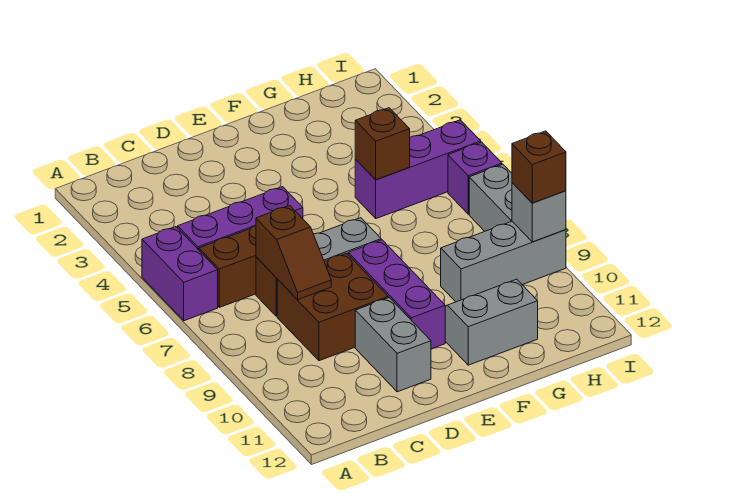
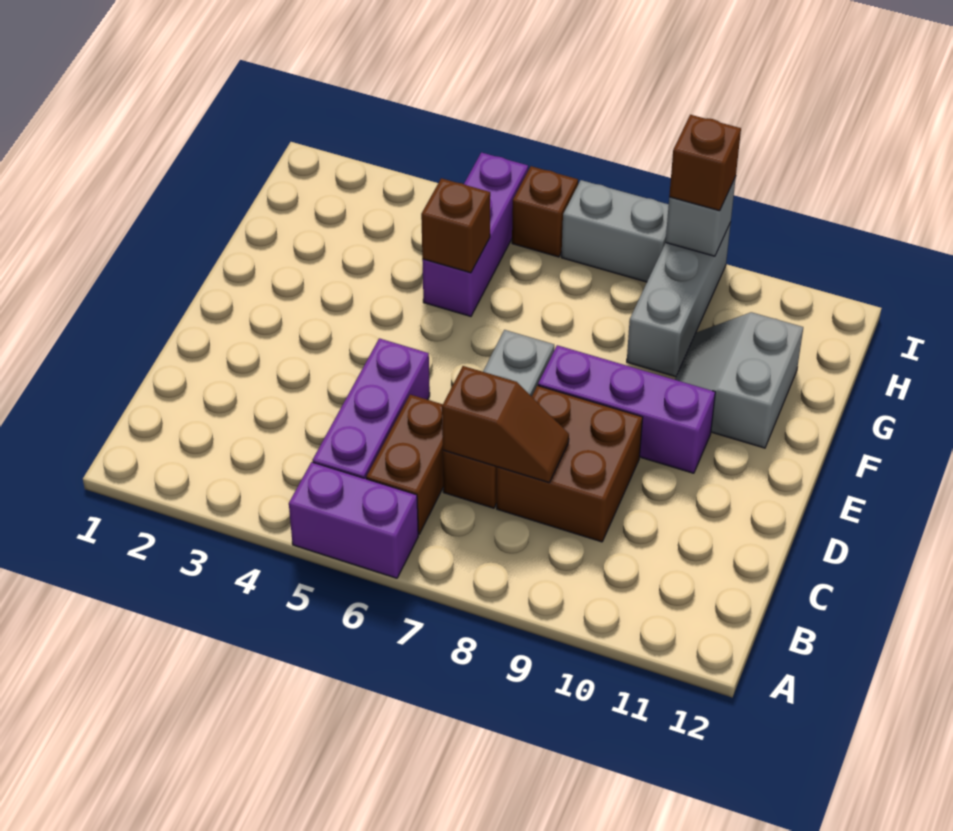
grey 1x2 brick [355,298,431,392] -> none
purple 1x1 brick [448,142,502,214] -> brown 1x1 brick [512,166,578,257]

